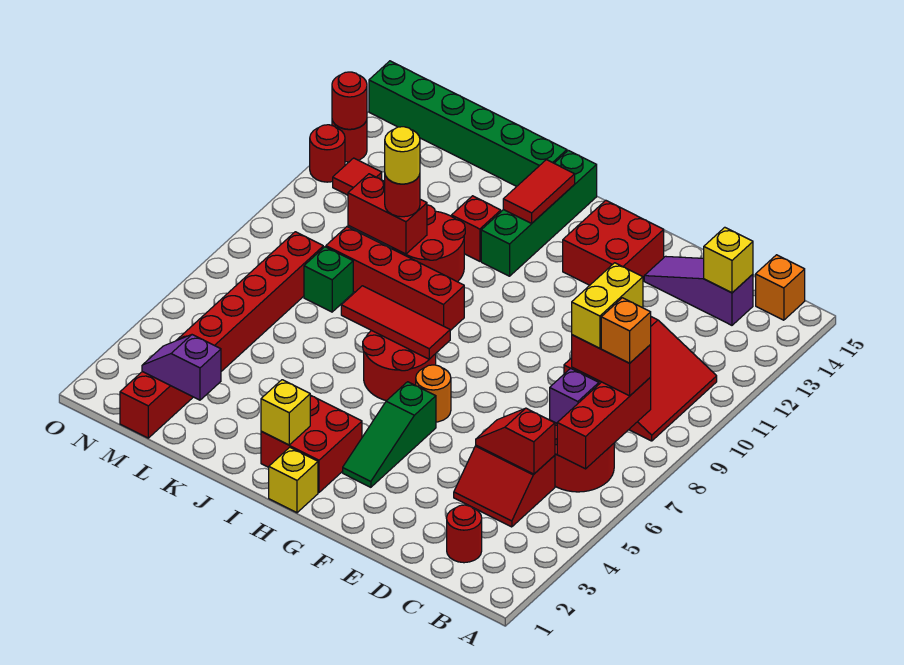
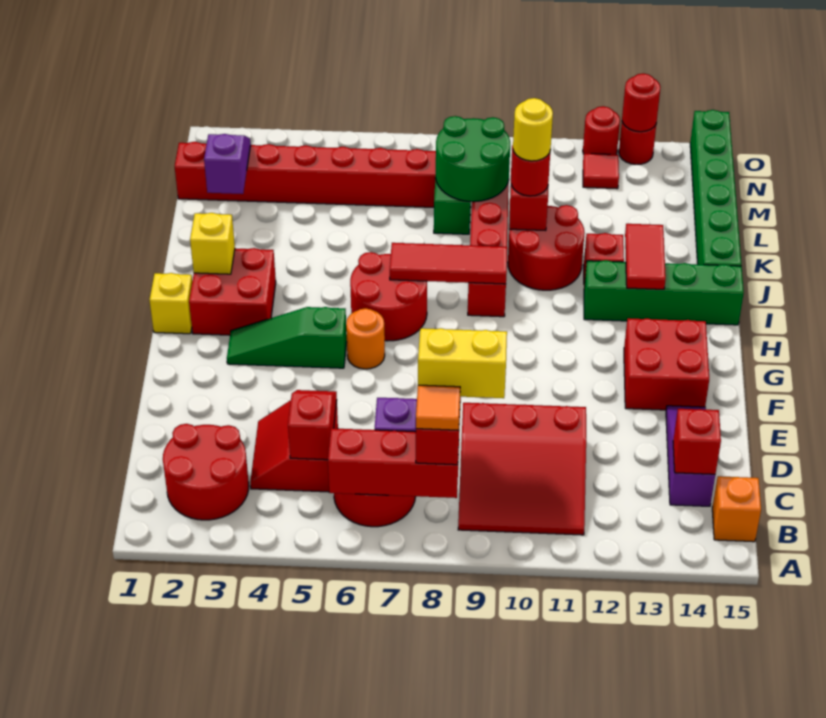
orange 1x1 brick [601,298,651,363] -> orange 1x1 tile [416,385,460,430]
red 1x1 round brick [447,505,482,563] -> red 2x2 round brick [163,424,249,520]
yellow 1x1 brick [704,227,753,293] -> red 1x1 brick [673,409,721,474]
red 1x3 tile [341,286,450,359] -> red 1x3 tile turned to [390,243,507,284]
red 1x2 tile [503,160,575,223] -> red 1x2 tile turned to [625,224,666,289]
none -> green 2x2 round brick [436,116,510,202]

